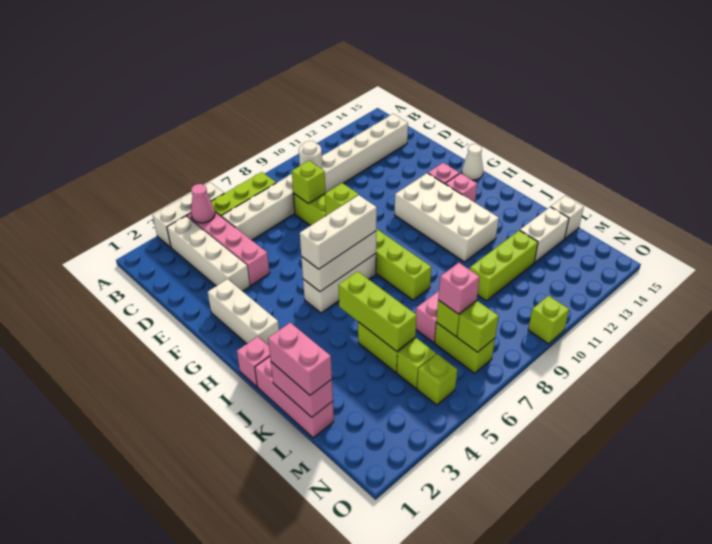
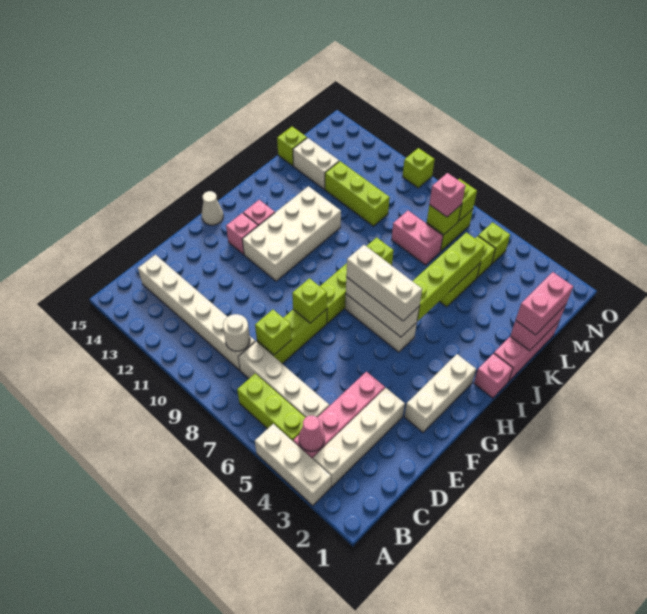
lime 1x3 brick [338,271,417,351] -> lime 1x4 brick [413,232,485,321]
white 1x1 brick [551,196,584,238] -> lime 1x1 brick [277,127,307,166]

